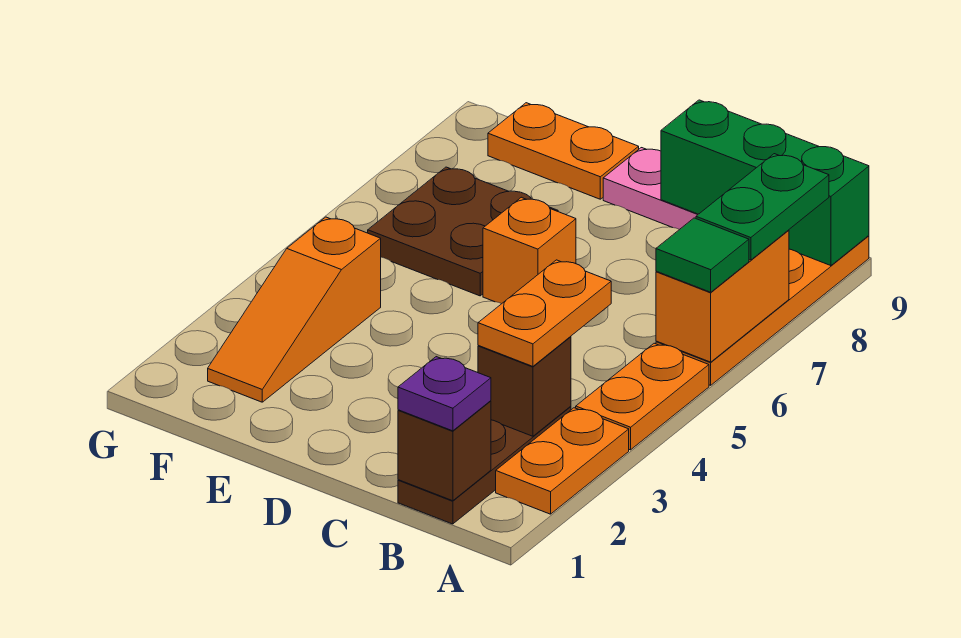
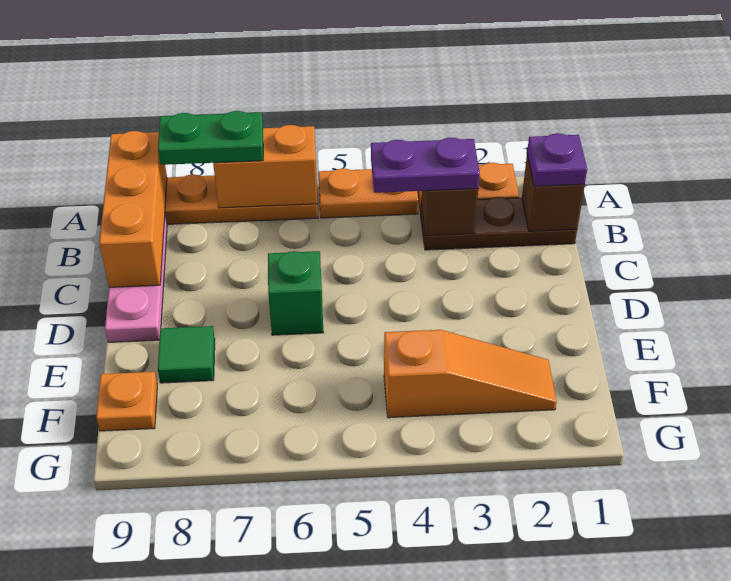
green 1x1 tile [656,218,749,292] -> green 1x1 tile moved to [158,326,215,383]
green 1x3 brick [661,100,869,266] -> orange 1x3 brick [99,131,167,287]
orange 1x2 plate [478,260,611,366] -> purple 1x2 plate [371,138,480,193]
orange 1x1 brick [483,197,576,304] -> green 1x1 brick [268,251,323,335]
brown 2x2 plate [368,167,558,296] -> none
orange 1x2 plate [488,103,639,199] -> orange 1x1 plate [96,372,157,431]

